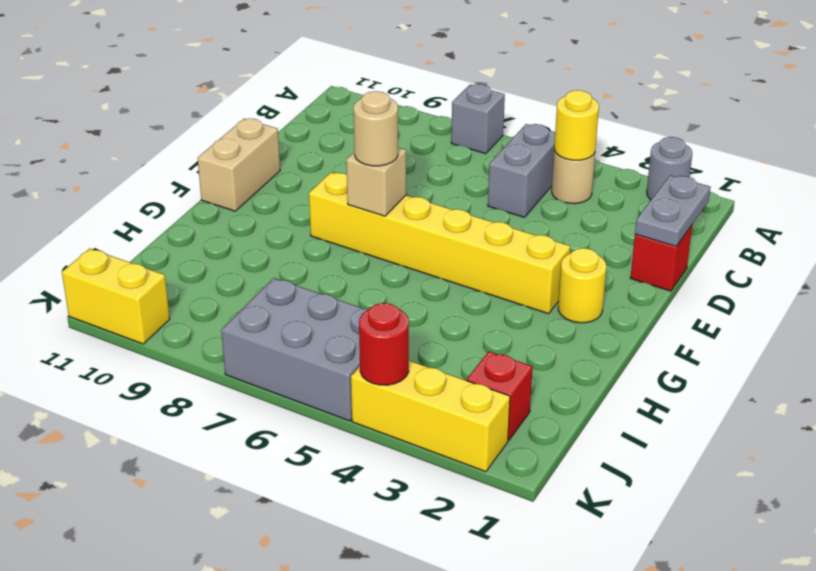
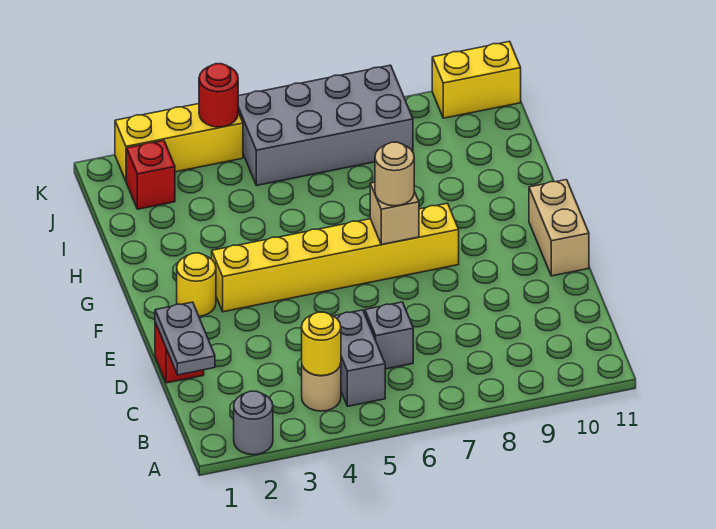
grey 1x1 brick [451,84,505,154] -> grey 1x1 brick moved to [365,302,413,369]
grey 2x3 brick [221,278,369,421] -> grey 2x4 brick [238,65,413,186]

